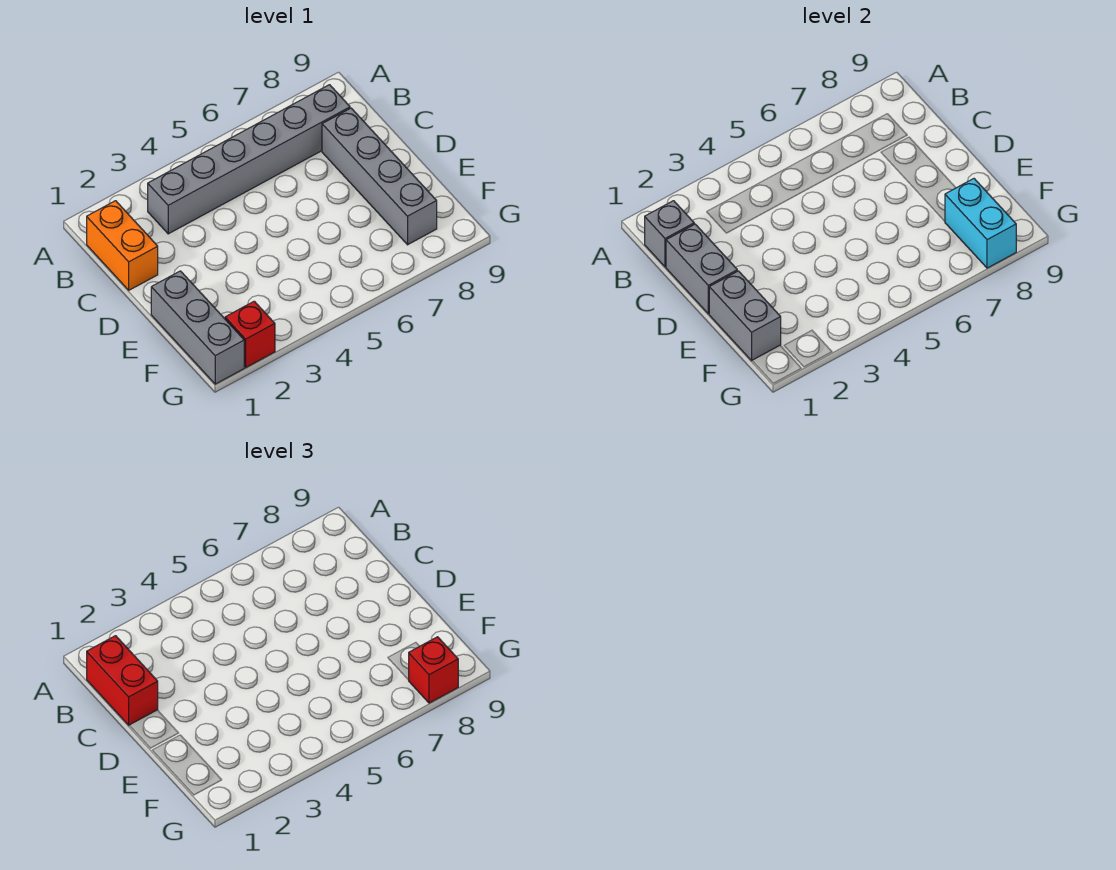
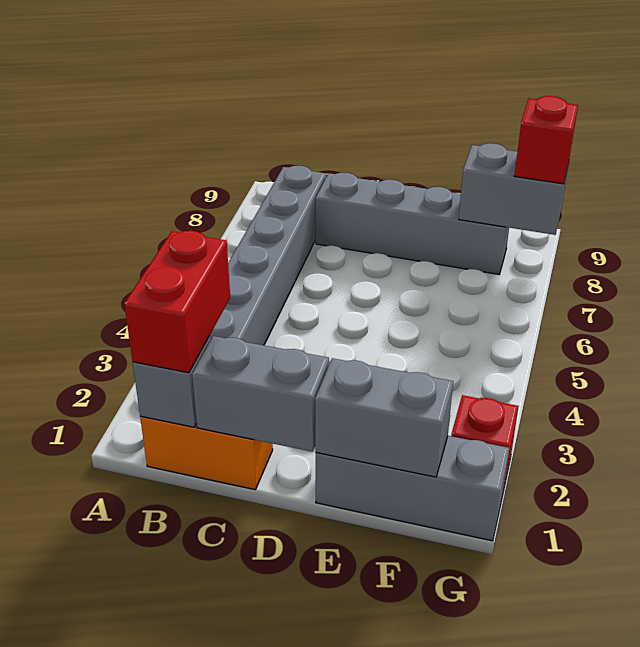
red 1x2 brick [87,636,158,725] -> red 1x2 brick turned to [124,231,230,373]
cyan 1x2 brick [945,179,1016,268] -> grey 1x2 brick [459,143,569,235]

